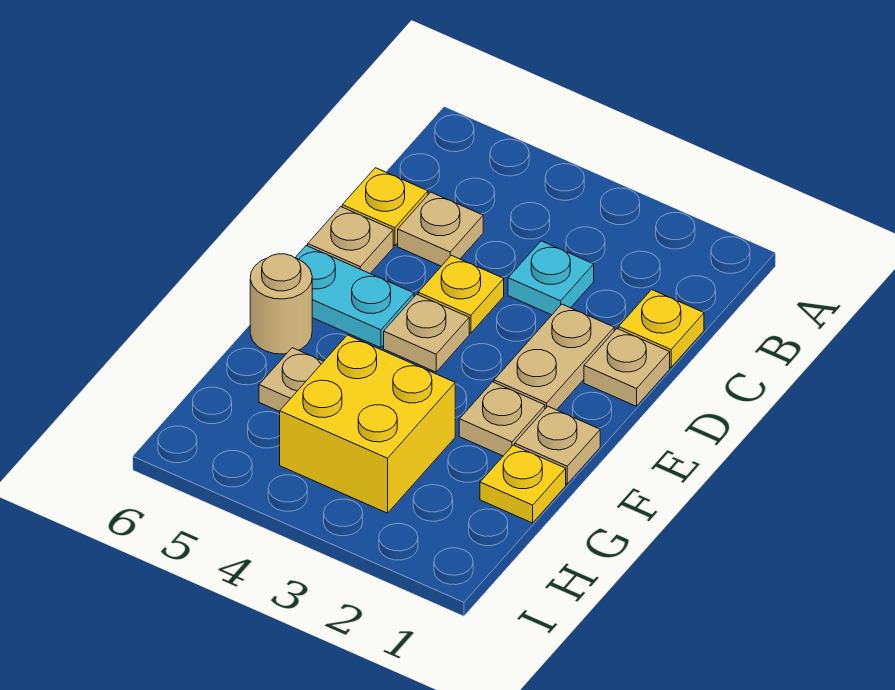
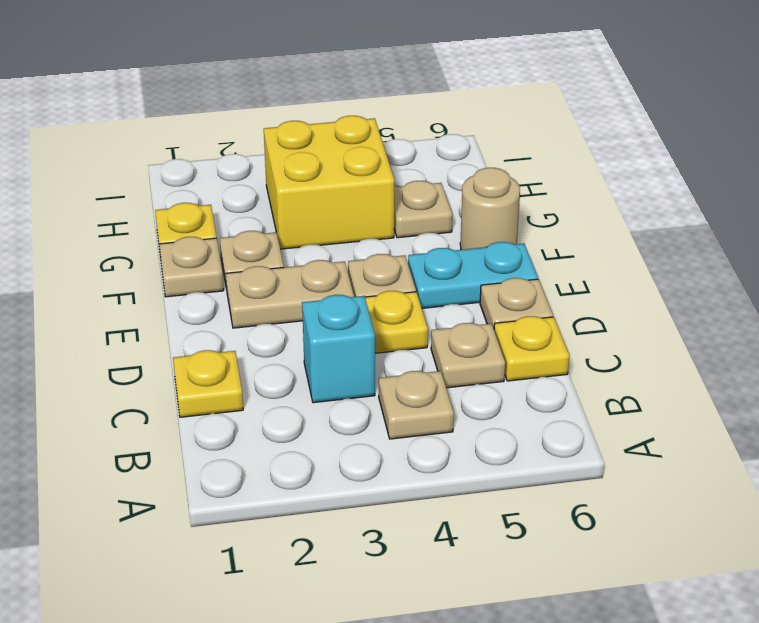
cyan 1x1 plate [508,241,594,315] -> cyan 1x1 brick [302,295,375,403]
tan 1x1 plate [584,329,670,406] -> tan 1x1 plate moved to [379,371,454,439]
tan 1x2 plate [494,304,614,410] -> tan 1x2 plate turned to [226,260,354,328]

